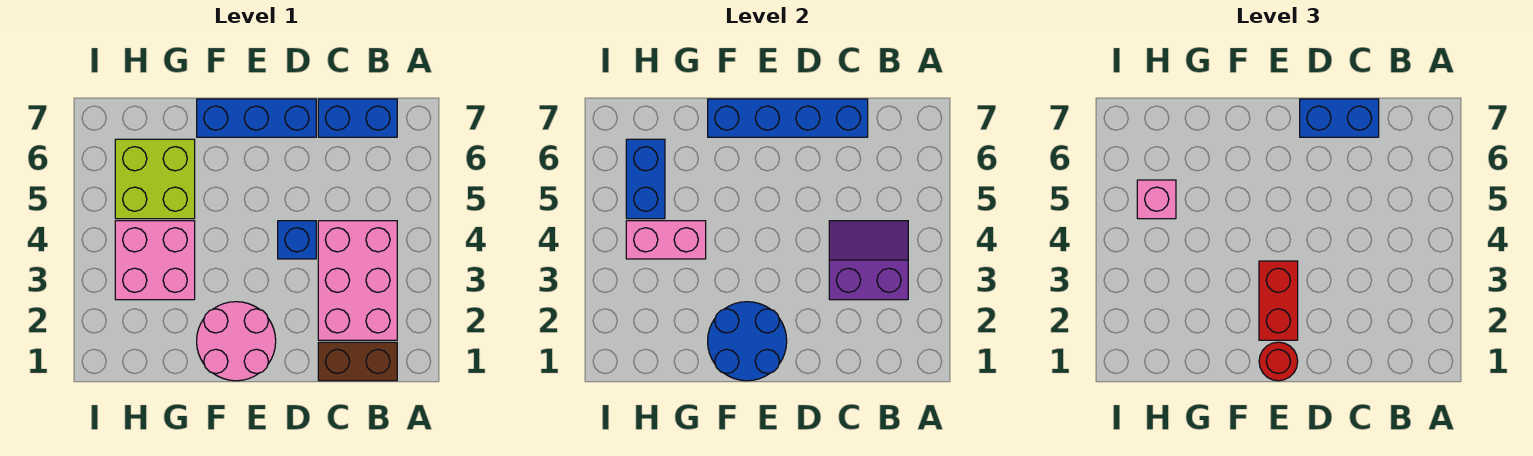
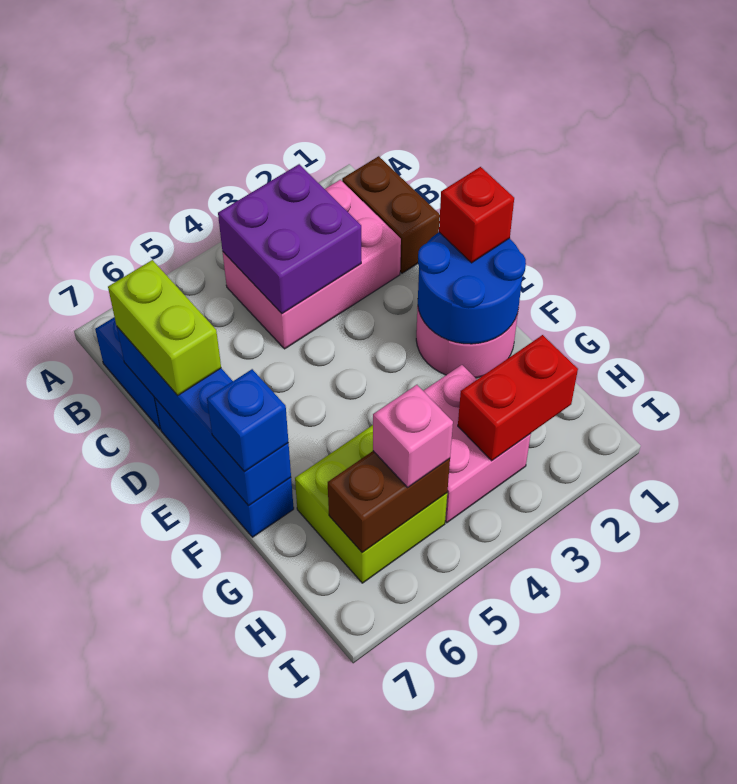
purple 2x2 slope [829,221,908,300] -> purple 2x2 brick [218,164,361,313]
blue 1x2 brick [1300,99,1379,137] -> lime 1x2 brick [108,260,221,395]
blue 1x1 brick [278,221,316,259] -> blue 1x1 brick moved to [207,369,288,472]
red 1x1 round brick [1259,342,1298,381] -> red 1x1 brick [439,167,514,263]
red 1x2 brick [1259,261,1298,340] -> red 1x2 brick moved to [458,335,578,461]
pink 1x2 brick [626,221,706,259] -> none
blue 1x2 brick [626,139,665,219] -> brown 1x2 brick [328,451,450,552]

